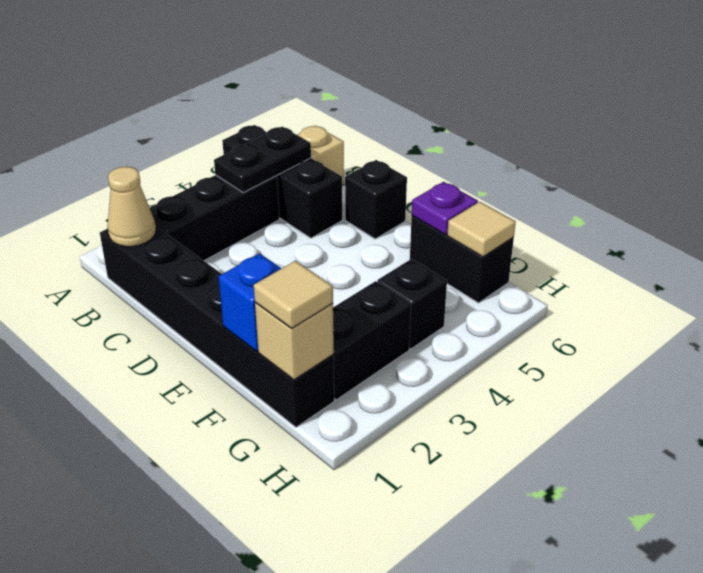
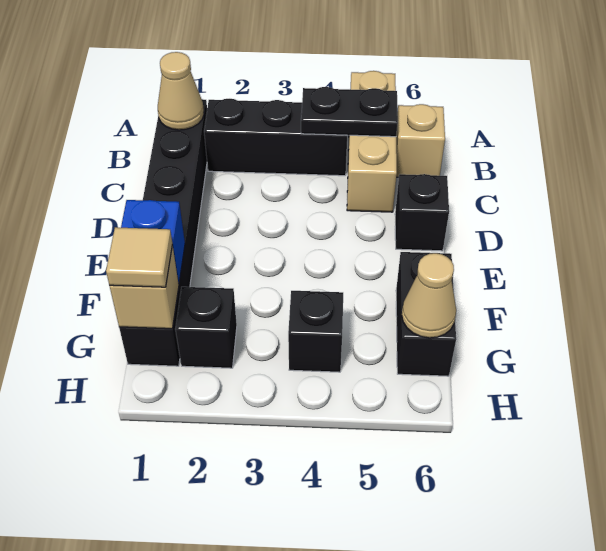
black 1x3 brick [222,125,342,238] -> tan 1x3 brick [347,71,397,212]
purple 1x1 plate [412,182,478,235] -> none
black 1x2 brick [333,281,411,400] -> black 1x1 brick [175,287,237,368]
tan 1x1 tile [447,202,516,257] -> tan 1x1 cone [402,253,456,338]

